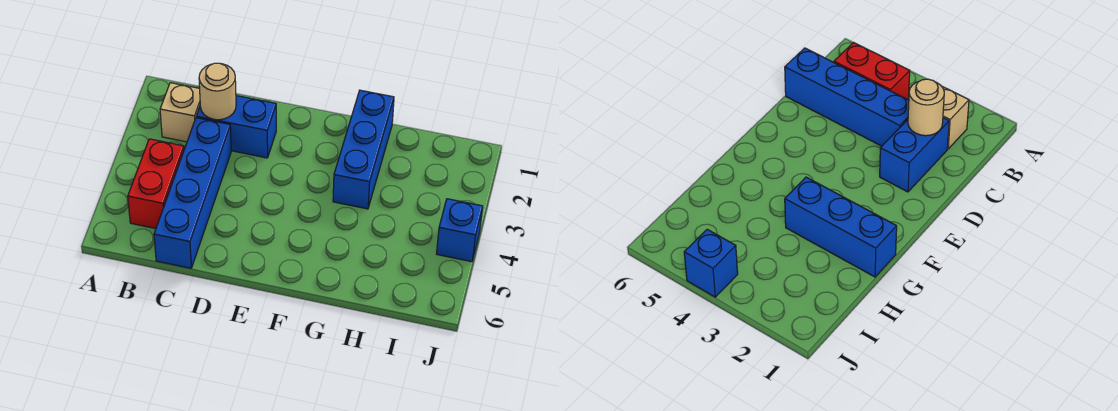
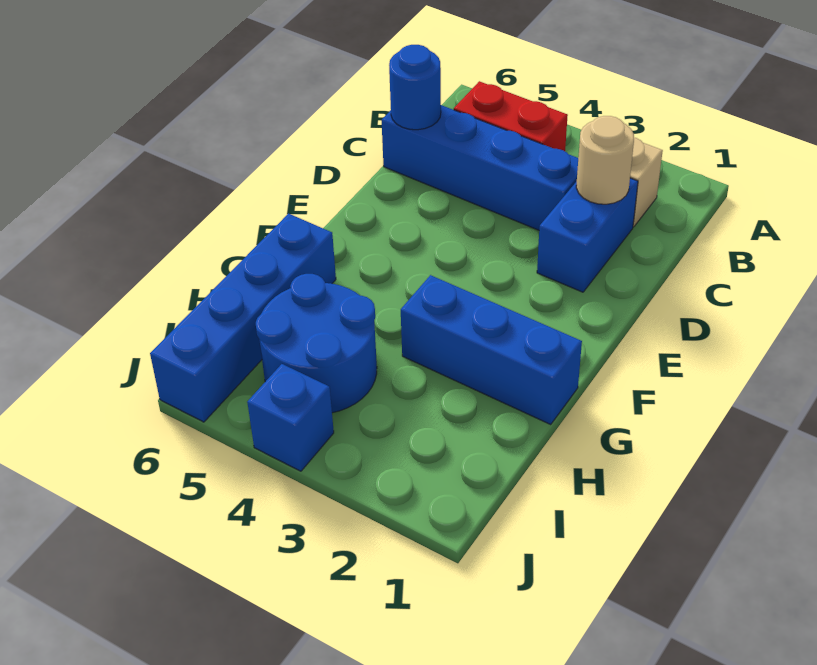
none -> blue 1x1 round brick [389,45,441,130]
none -> blue 1x4 brick [150,214,336,422]
none -> blue 2x2 round brick [256,274,377,413]

